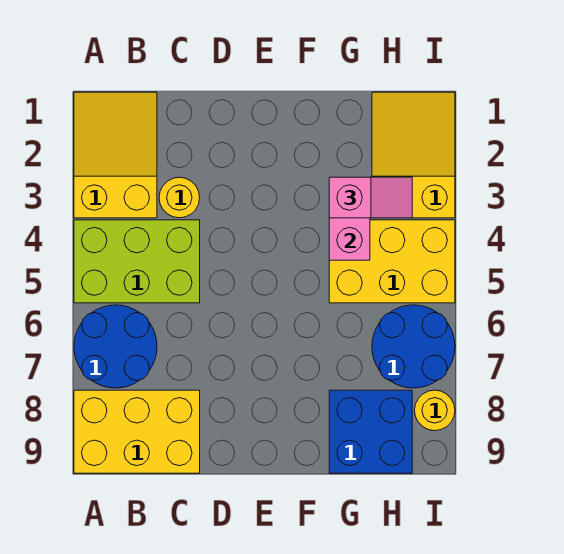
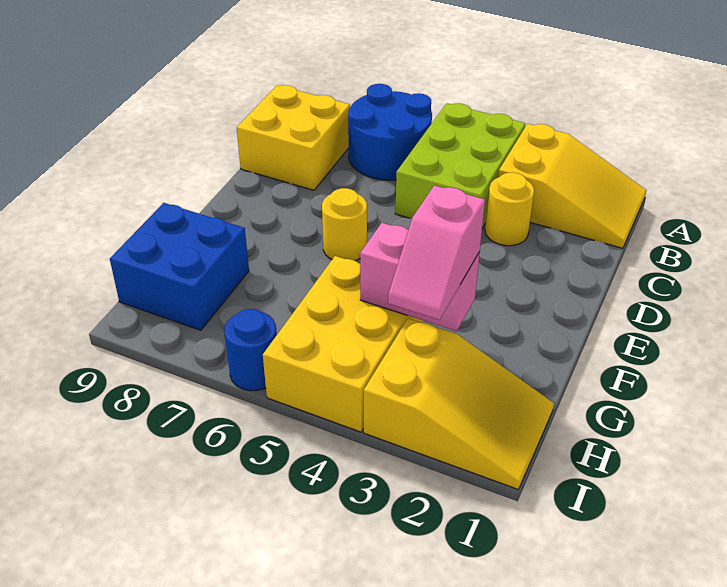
yellow 2x3 brick [74,390,200,473] -> yellow 2x2 brick [237,85,350,190]
blue 2x2 round brick [372,305,455,388] -> blue 1x1 round brick [224,309,277,391]
yellow 1x1 round brick [415,390,455,431] -> yellow 1x1 round brick moved to [322,188,367,261]

